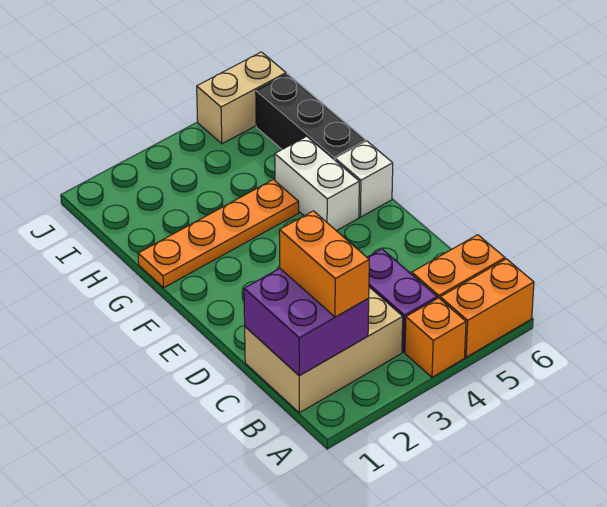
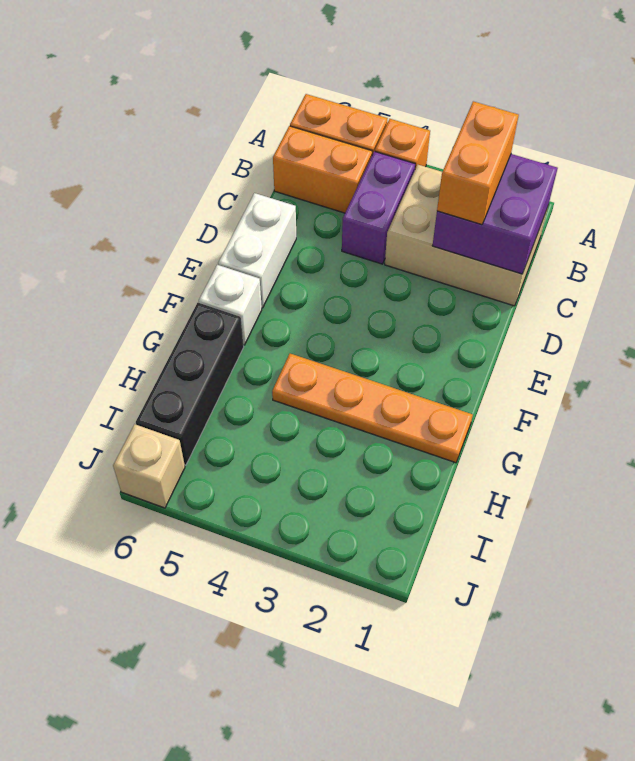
white 1x2 brick [275,136,359,231] -> white 1x2 brick moved to [218,193,296,308]
tan 1x2 brick [197,52,286,144] -> tan 1x1 brick [113,424,185,508]

